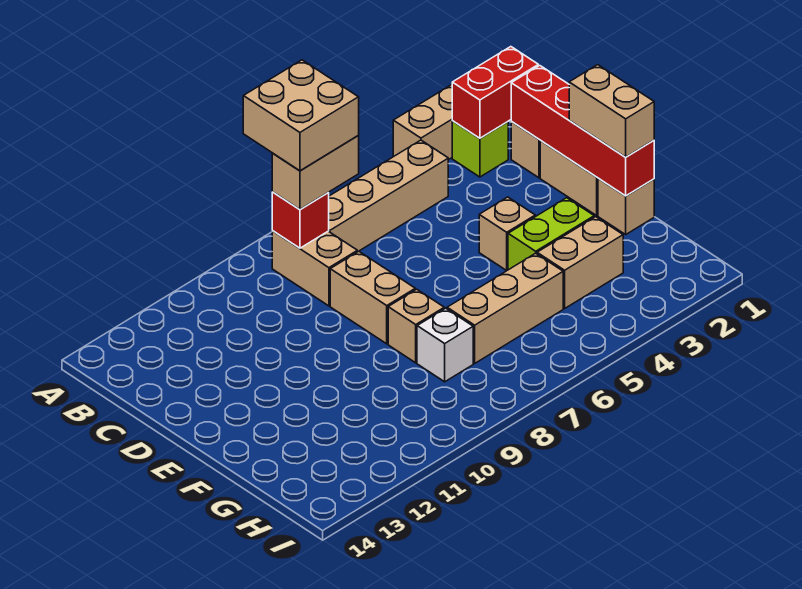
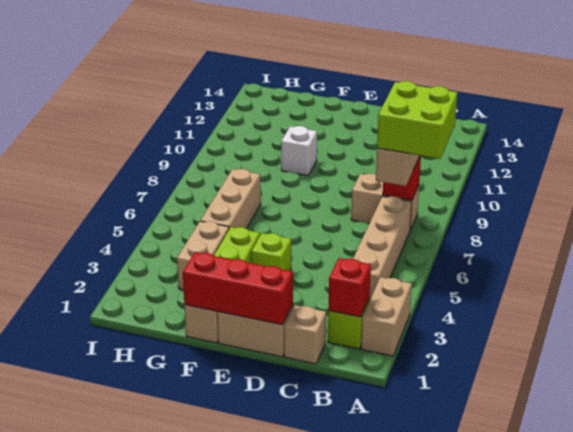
tan 2x2 brick [243,60,359,171] -> lime 2x2 brick [377,81,457,159]
red 1x2 brick [452,47,538,138] -> red 1x1 brick [328,258,371,317]
red 1x4 brick [511,66,654,196] -> red 1x3 brick [183,252,293,325]
tan 1x2 brick [330,251,415,344] -> none
tan 1x2 brick [569,65,654,157] -> none
tan 1x1 brick [479,197,535,271] -> lime 1x1 brick [251,233,291,271]
tan 1x1 brick [388,289,444,363] -> none
white 1x1 brick [417,308,473,382] -> white 1x1 brick moved to [281,126,317,175]

